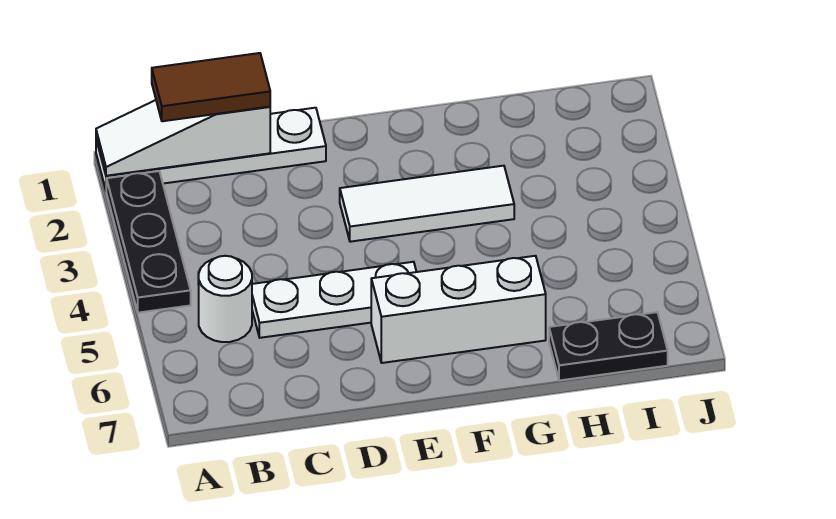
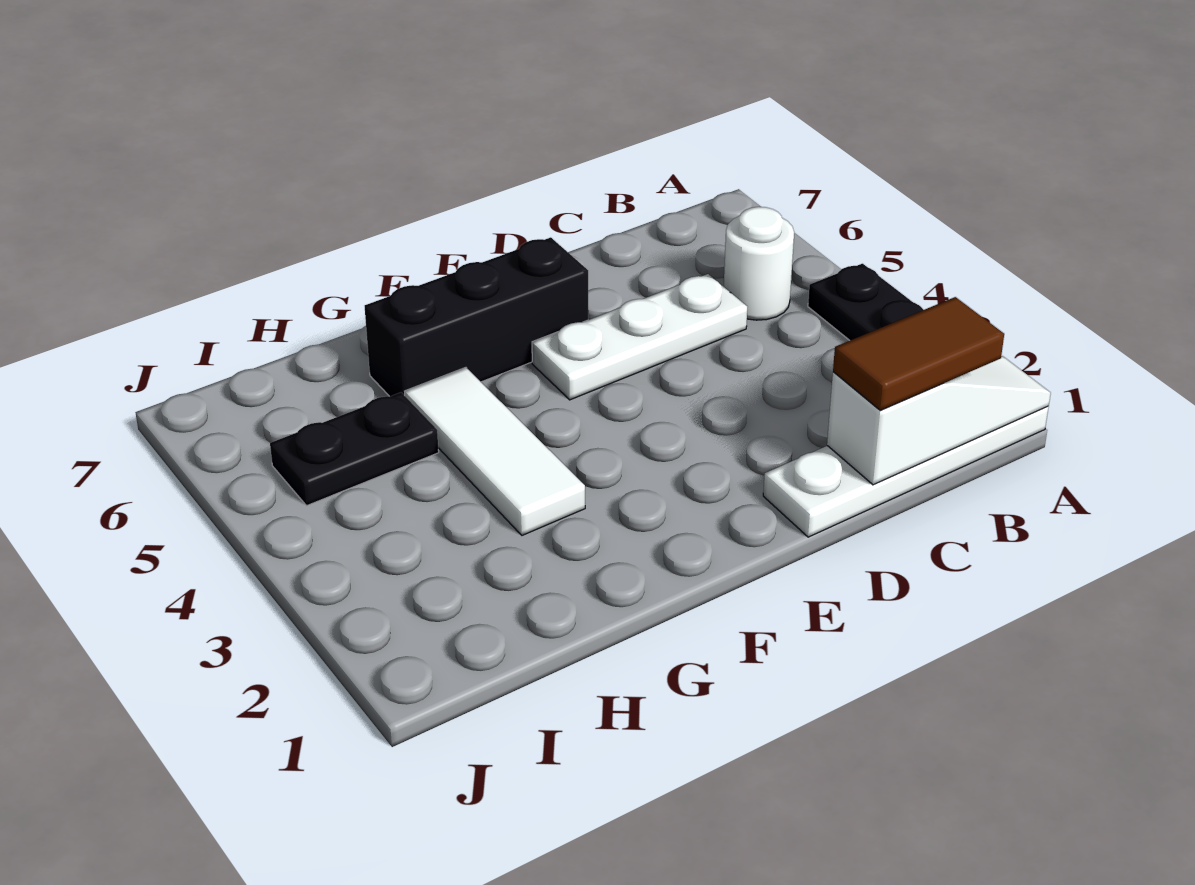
white 1x3 tile [340,166,514,242] -> white 1x3 tile turned to [405,367,585,535]
white 1x3 brick [371,256,546,363] -> black 1x3 brick [365,237,588,397]
black 1x2 plate [549,312,668,381] -> black 1x2 plate moved to [270,392,439,506]

